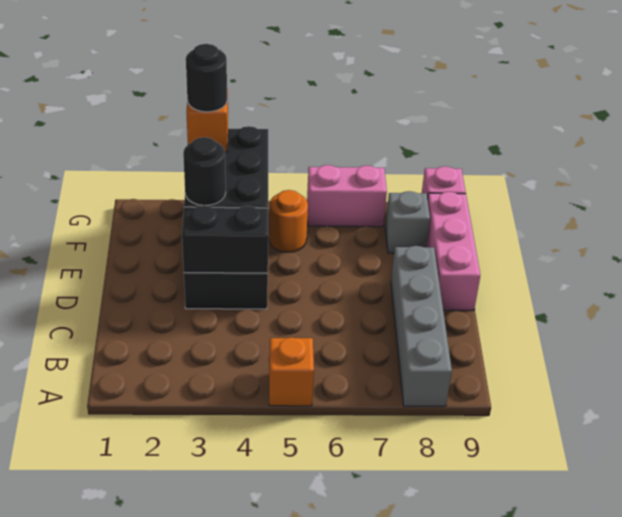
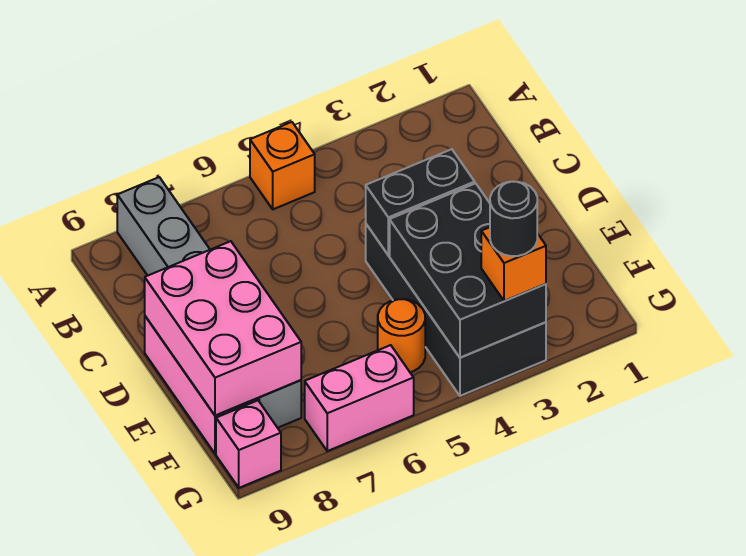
none -> pink 2x3 brick [145,241,301,415]
black 1x1 round brick [183,137,226,205] -> none

